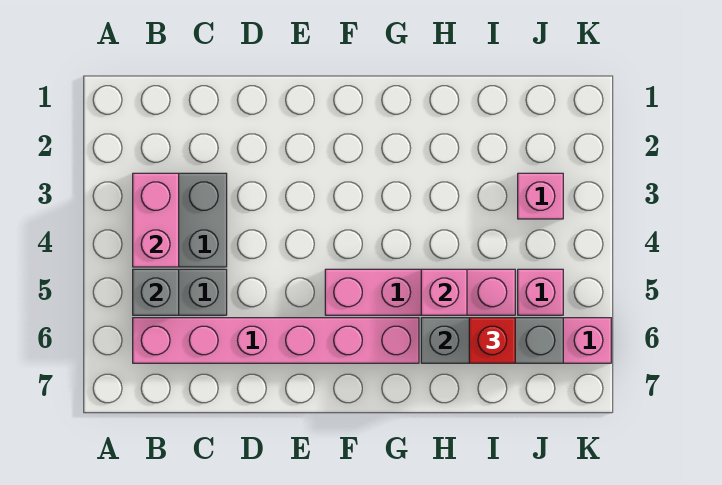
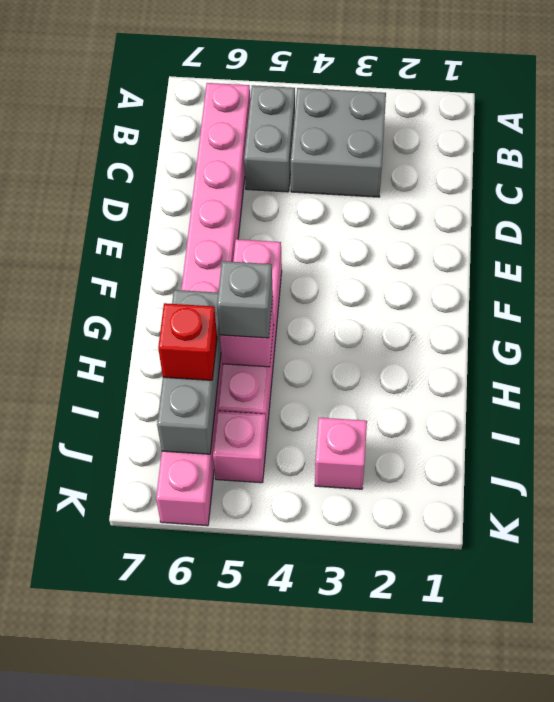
pink 1x2 brick [133,173,179,267] -> none
grey 1x1 brick [133,269,179,315] -> grey 1x1 brick moved to [217,261,273,338]

